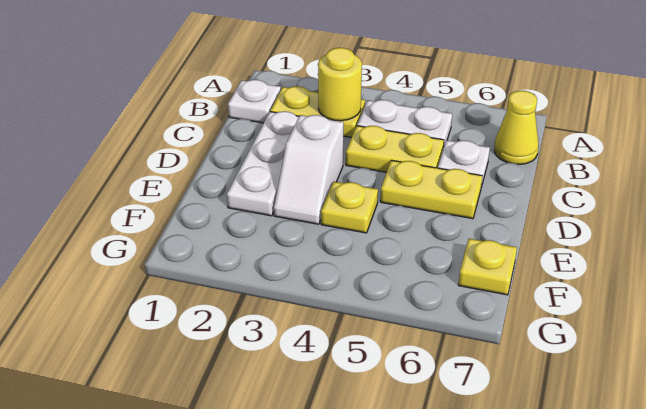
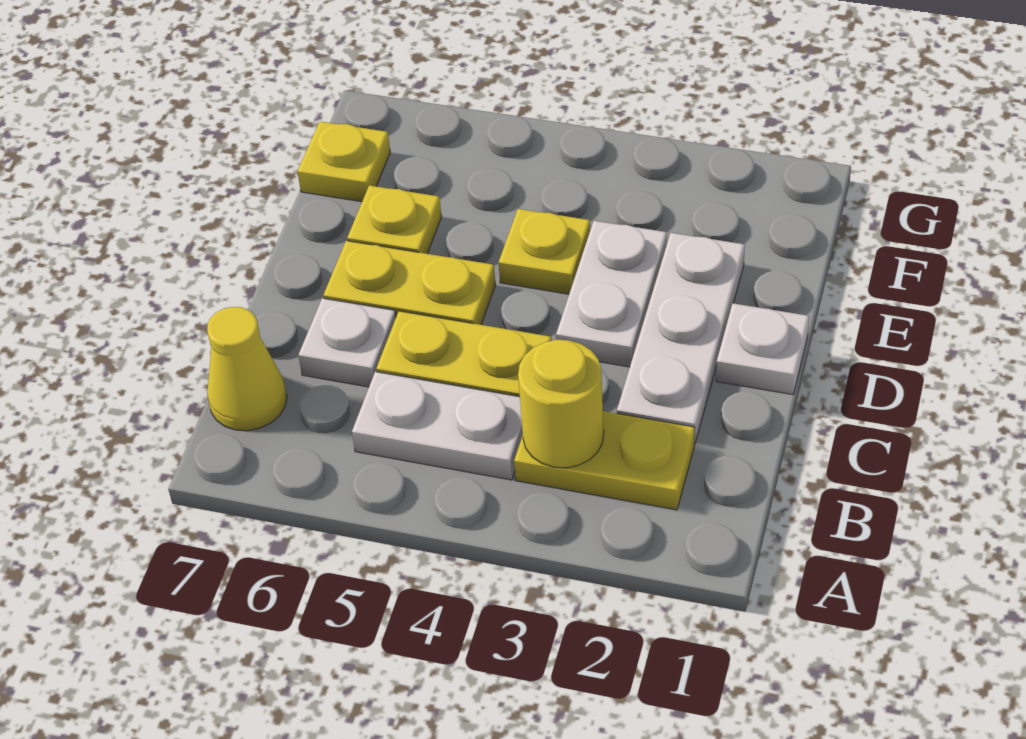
white 1x1 plate [228,80,281,123] -> white 1x1 plate moved to [716,303,809,395]
white 1x2 slope [274,115,344,224] -> white 1x2 plate [556,221,667,367]
none -> yellow 1x1 plate [347,185,442,254]

